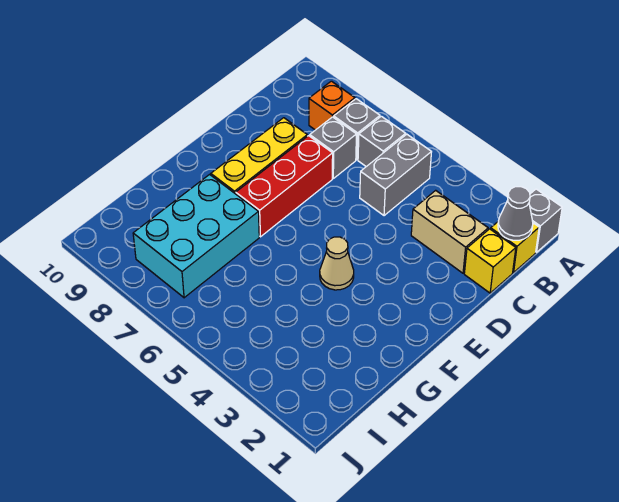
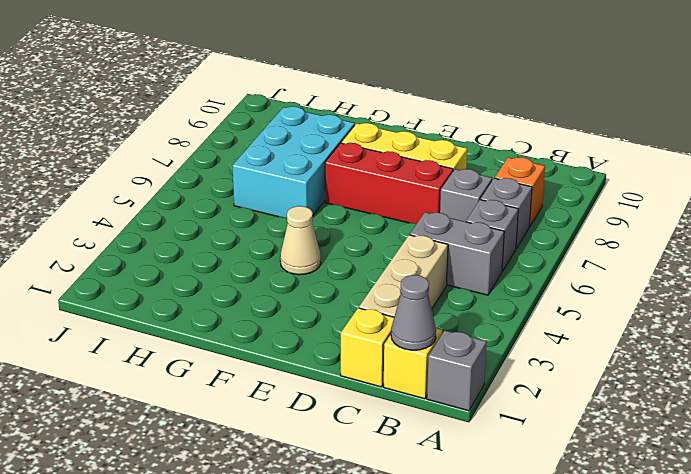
tan 1x2 brick [411,190,488,273] -> tan 1x3 brick [359,235,448,317]
cyan 2x3 brick [133,175,259,298] -> cyan 2x3 brick turned to [232,106,355,218]

